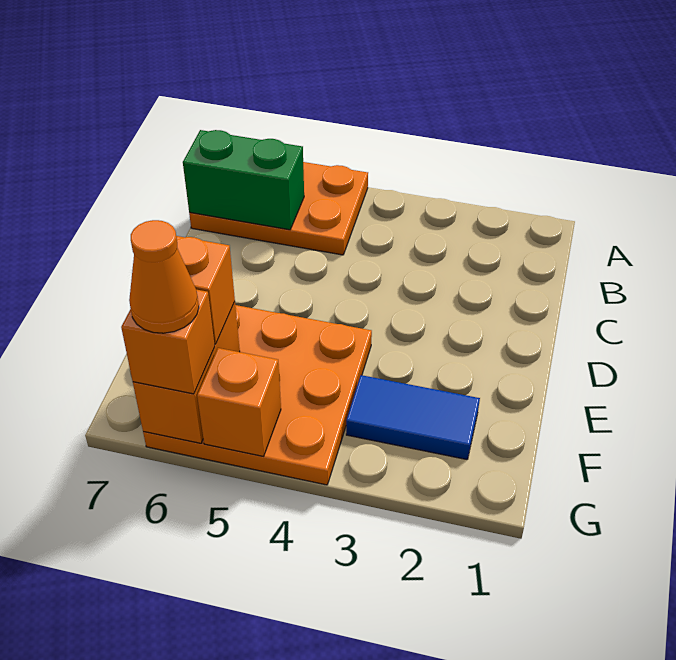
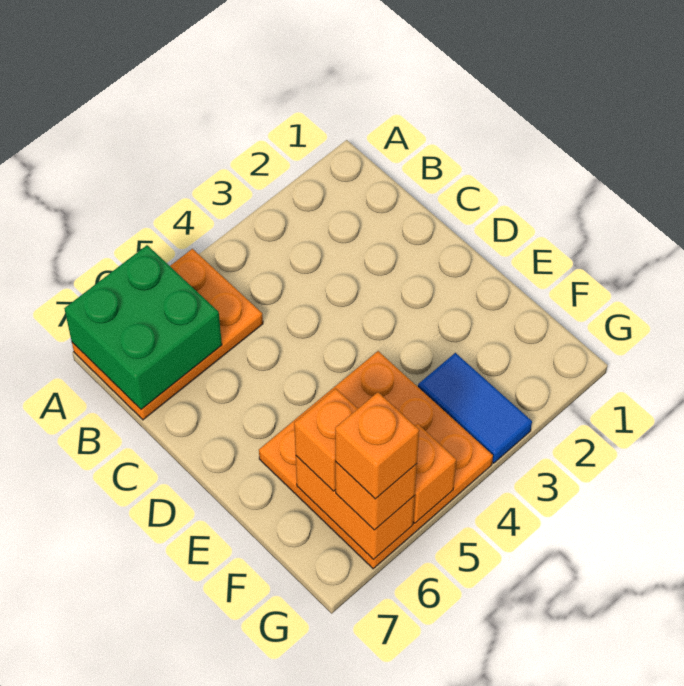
green 1x2 brick [183,130,304,230] -> green 2x2 brick [64,245,222,409]
blue 1x2 tile [346,375,480,460] -> blue 1x2 tile turned to [418,353,532,463]
orange 1x1 cone [129,220,199,333] -> orange 1x1 brick [335,392,419,499]

